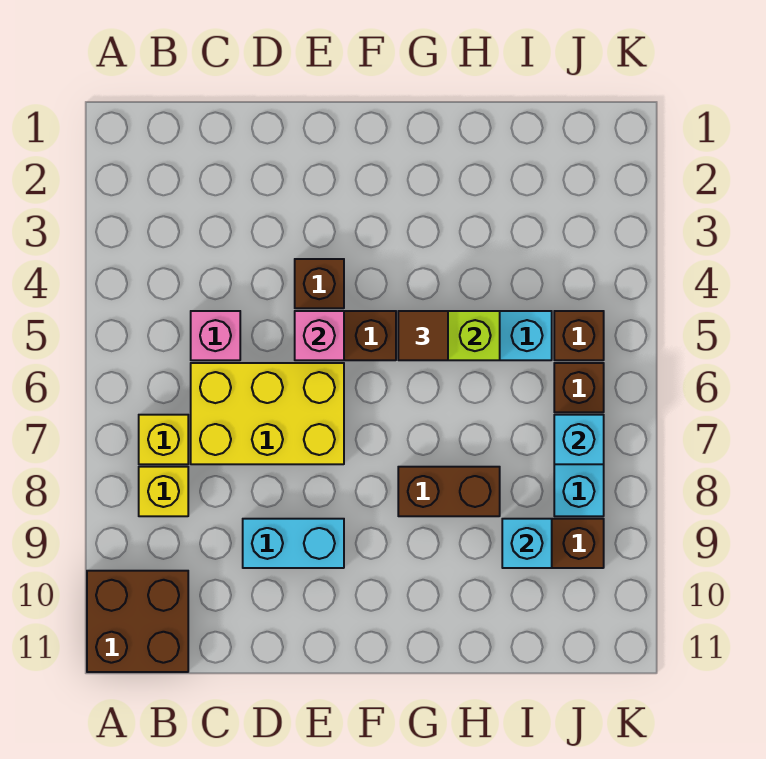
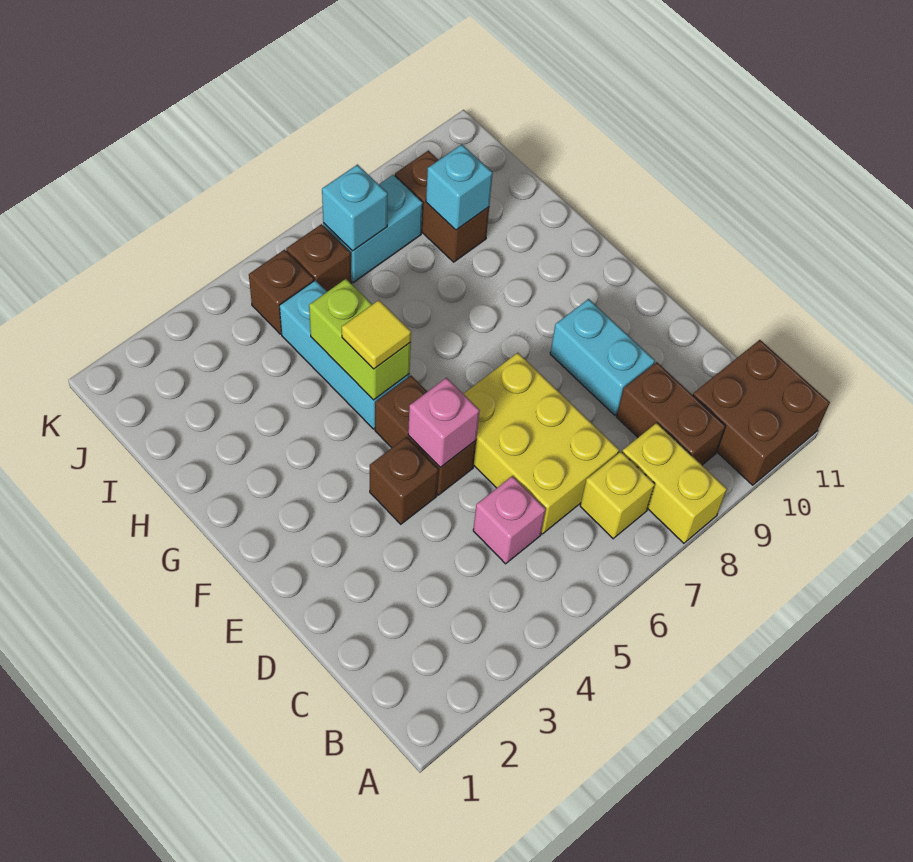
yellow 1x1 brick [139,467,188,516] -> yellow 1x2 brick [622,423,727,543]
brown 1x1 tile [398,311,448,360] -> yellow 1x1 tile [342,300,411,369]
brown 1x2 brick [398,467,500,516] -> brown 1x2 brick moved to [617,362,726,465]

